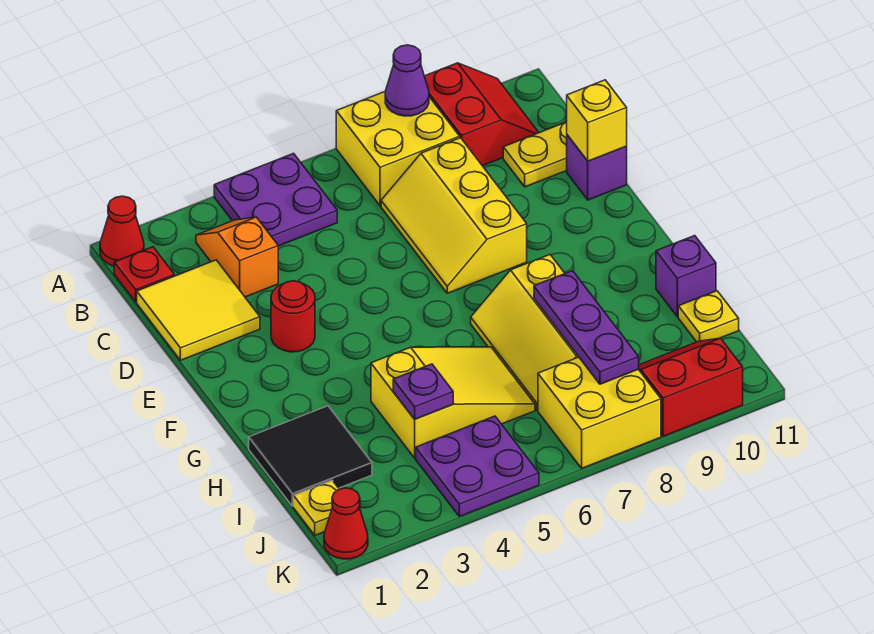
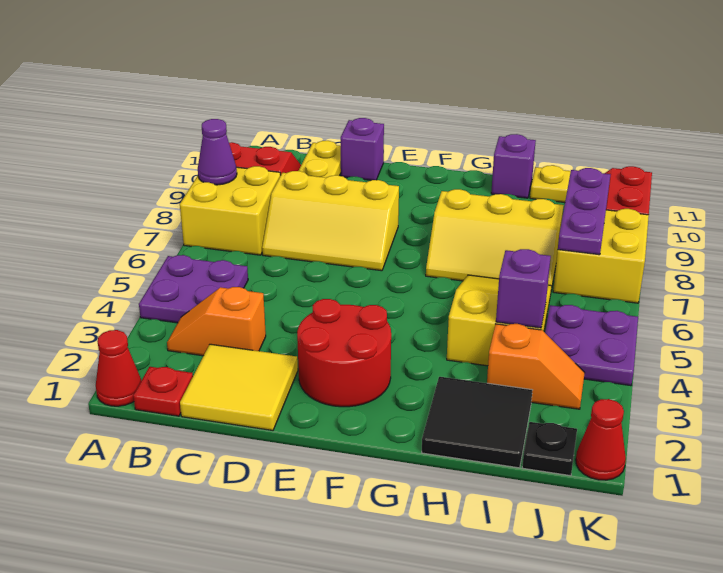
yellow 1x1 brick [567,80,627,161] -> none
red 1x1 round brick [271,281,315,352] -> red 2x2 round brick [297,299,391,407]
purple 1x3 plate [534,271,639,384] -> purple 1x3 plate turned to [558,168,610,255]
none -> orange 1x2 slope [487,324,585,409]
purple 1x1 plate [393,364,453,419] -> purple 1x1 brick [496,249,551,328]
yellow 1x1 plate [293,480,339,535] -> black 1x1 plate [522,422,577,476]

